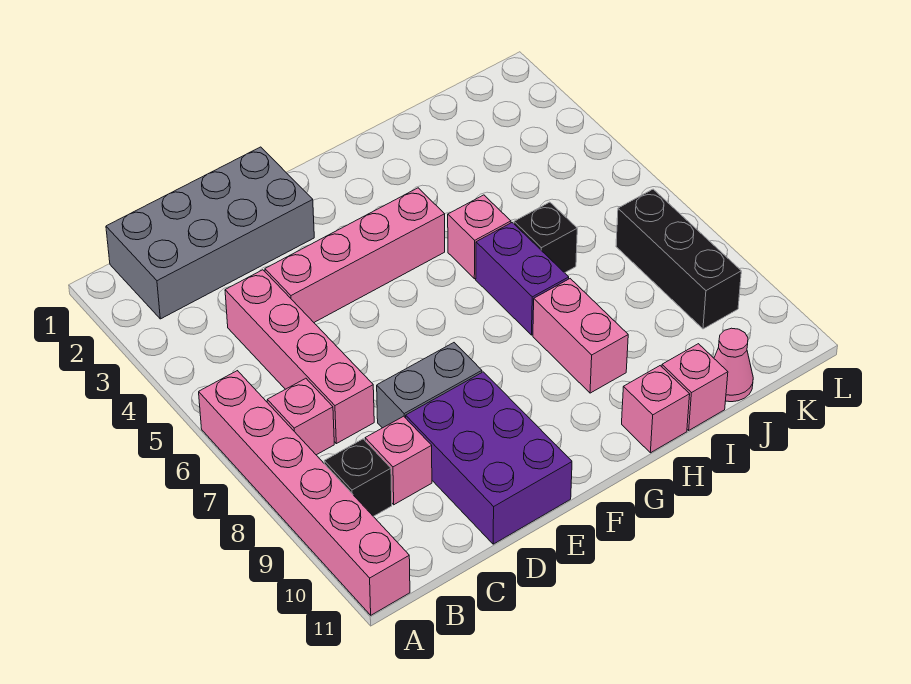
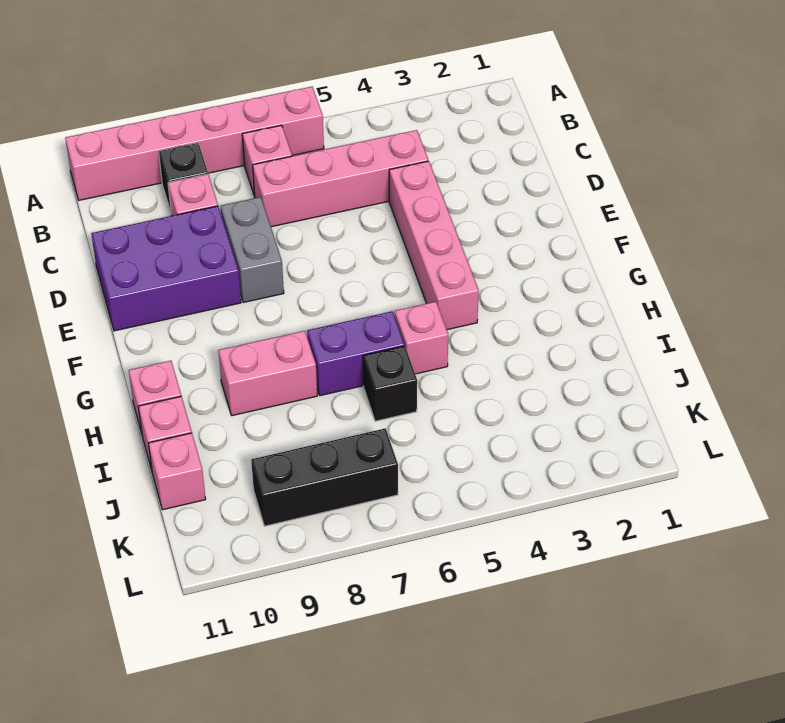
grey 2x4 brick [106,147,314,319] -> none
pink 1x1 cone [714,328,753,402] -> pink 1x1 brick [148,433,206,510]

